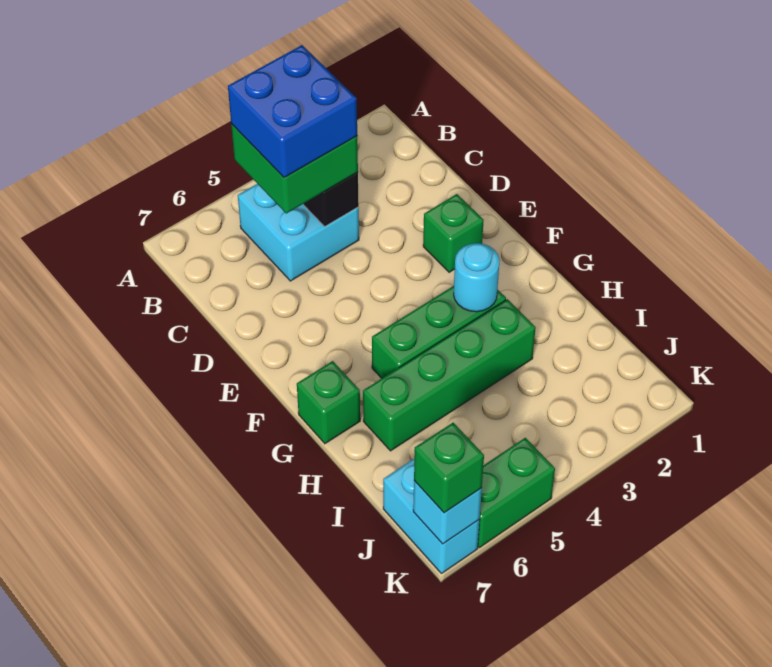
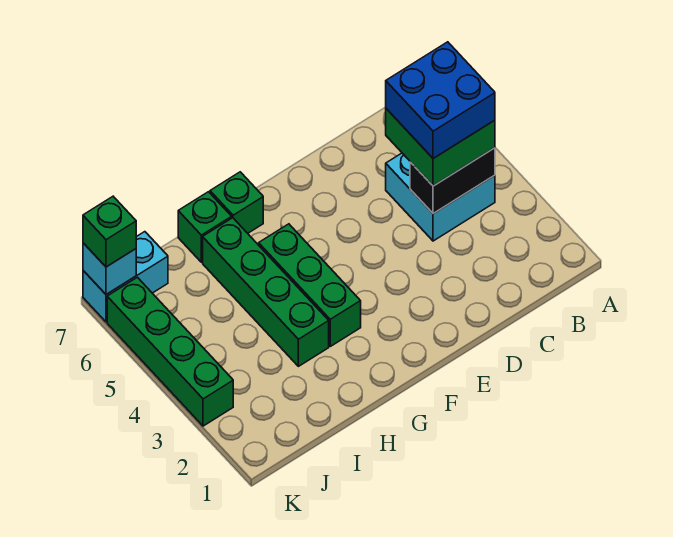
green 1x1 brick [423,194,484,272] -> green 1x1 brick moved to [178,192,232,262]
cyan 1x1 round brick [454,243,500,312] -> none
green 1x2 brick [478,438,555,548] -> green 1x4 brick [107,277,233,426]

